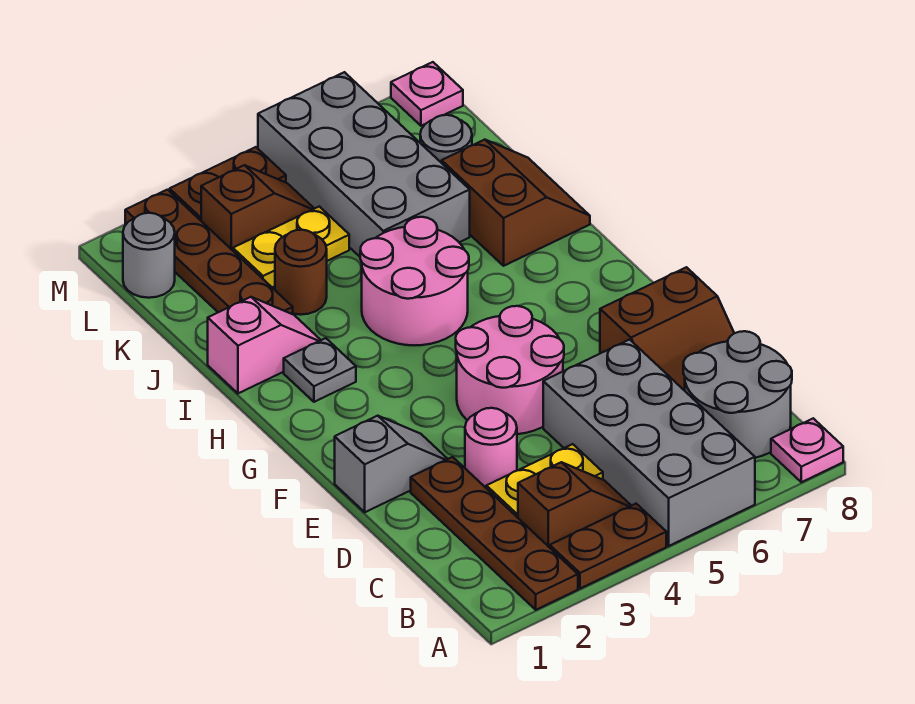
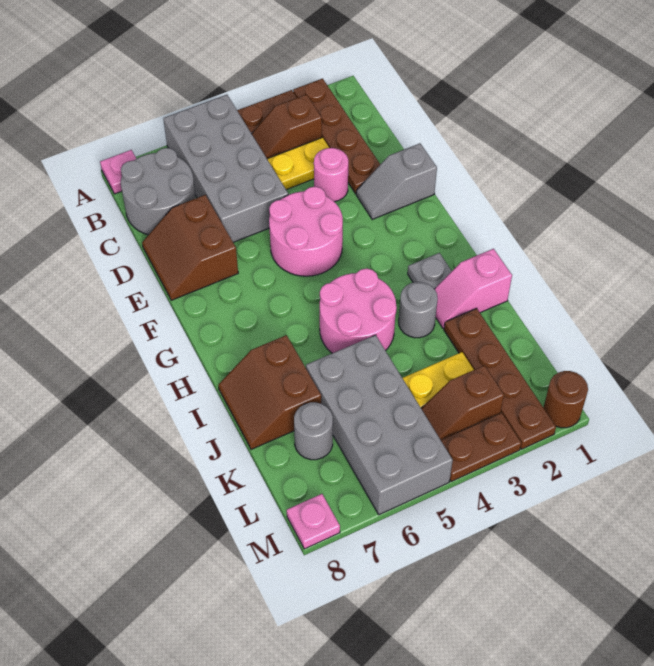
brown 2x2 slope [600,267,734,391] -> brown 2x2 slope turned to [142,195,238,300]
brown 1x1 round brick [275,230,327,315] -> brown 1x1 round brick moved to [544,371,588,428]
grey 1x1 round brick [123,213,175,298] -> grey 1x1 round brick moved to [399,282,438,338]

